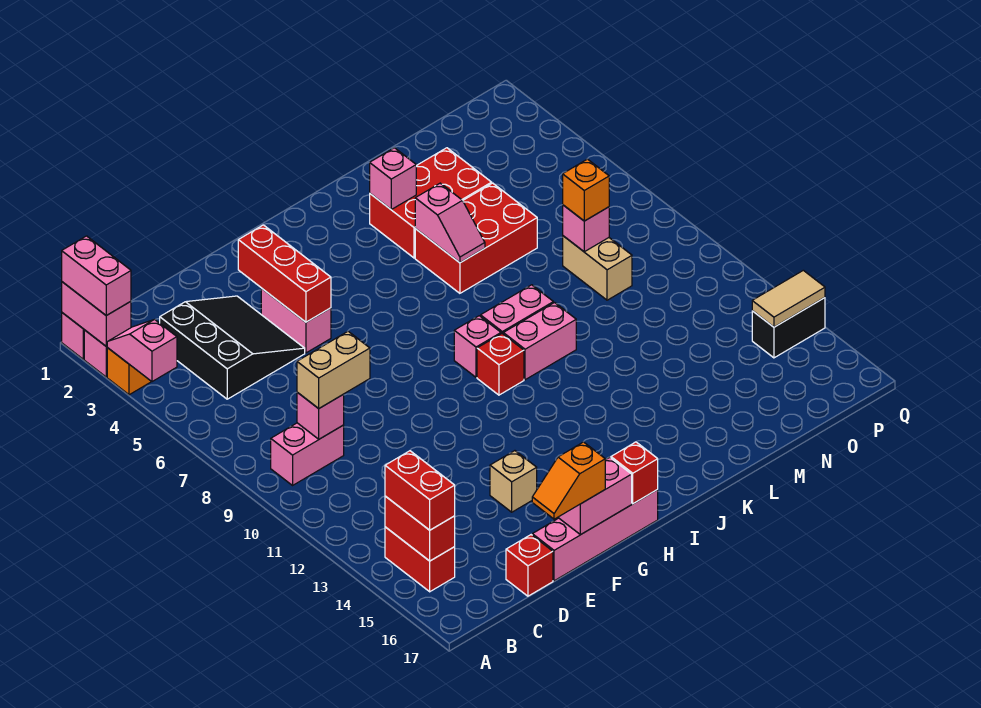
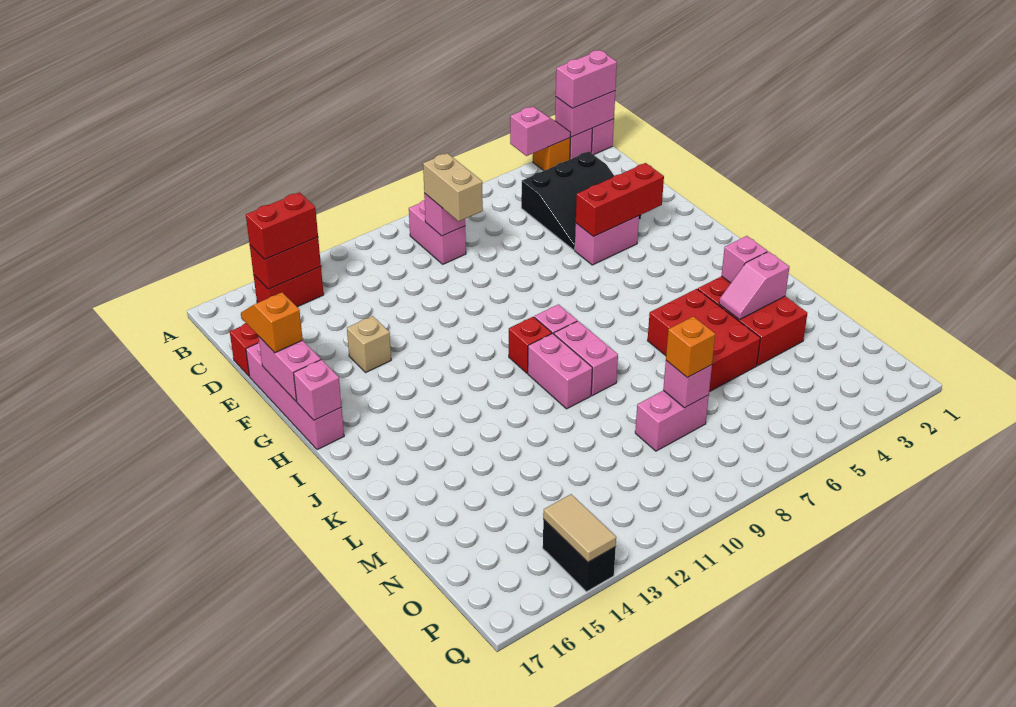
red 1x1 brick [611,442,658,504] -> pink 1x1 brick [294,360,342,420]
pink 1x2 slope [415,183,485,263] -> pink 1x2 slope moved to [719,252,789,320]
tan 1x2 brick [563,236,632,300] -> pink 1x2 brick [635,390,709,451]

